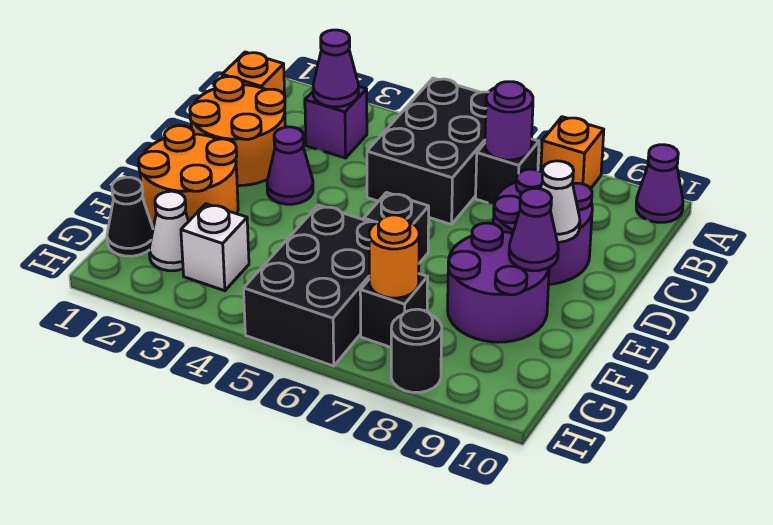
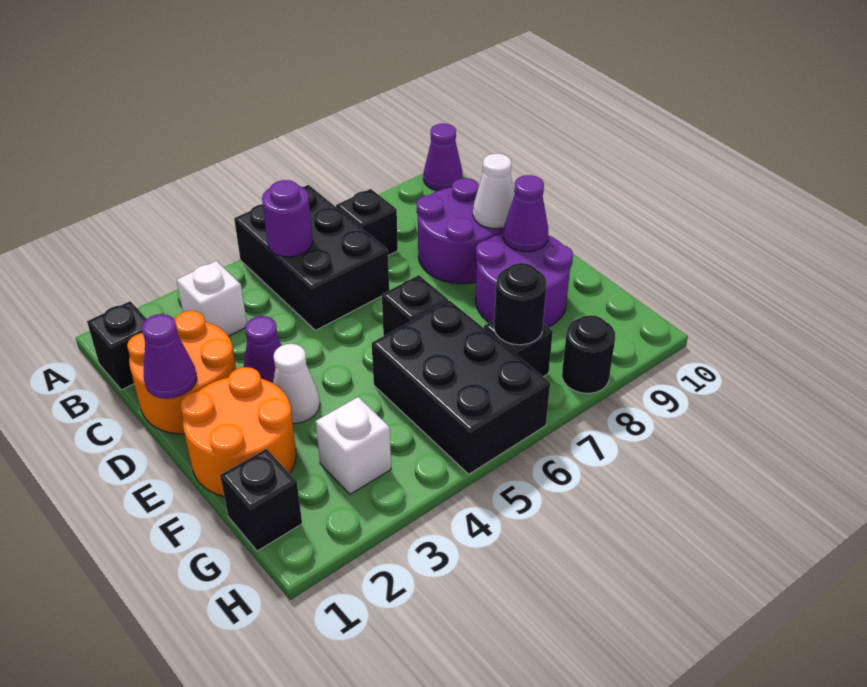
orange 1x1 brick [541,117,604,189] -> none
orange 1x1 brick [222,52,285,96] -> black 1x1 brick [87,301,146,390]
purple 1x1 brick [305,86,367,158] -> white 1x1 brick [176,261,247,336]
purple 1x1 cone [313,30,358,107] -> purple 1x1 cone moved to [142,314,197,399]
purple 1x1 round brick [485,82,533,160] -> purple 1x1 round brick moved to [262,180,313,257]
black 1x1 cone [107,177,153,256] -> black 1x1 brick [220,449,302,551]
white 1x1 cone [149,191,189,271] -> white 1x1 cone moved to [273,344,320,423]
orange 1x1 round brick [369,215,419,298] -> black 1x1 round brick [494,263,547,345]

